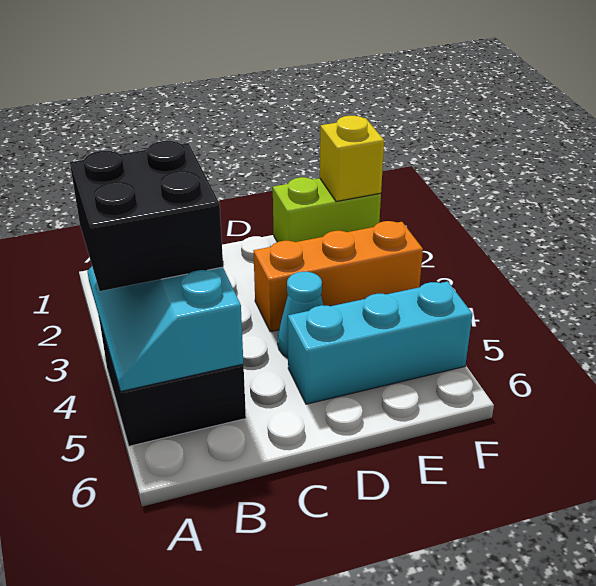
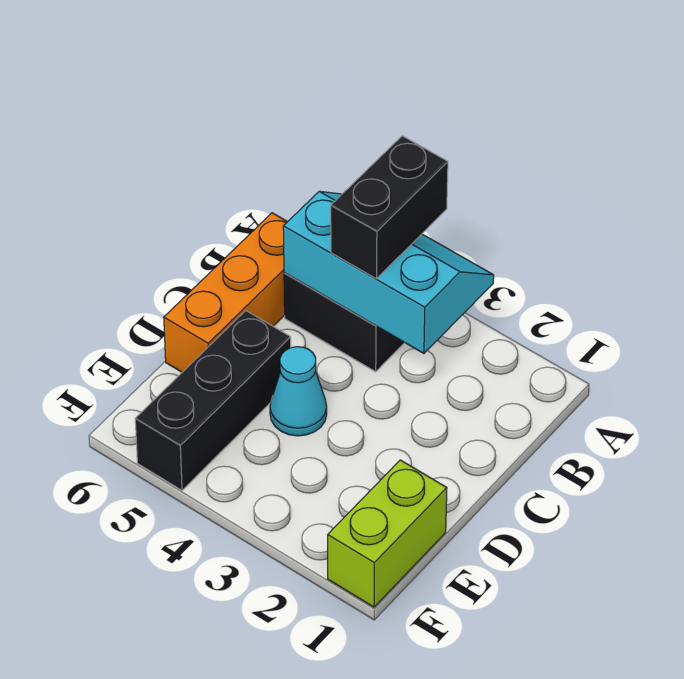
black 2x2 brick [70,141,223,291] -> black 1x2 brick [331,136,448,279]
orange 1x3 brick [253,221,423,332] -> orange 1x3 brick moved to [164,213,287,372]
cyan 1x3 brick [288,281,472,404] -> black 1x3 brick [135,311,291,490]
yellow 1x1 brick [320,116,384,201] -> none

